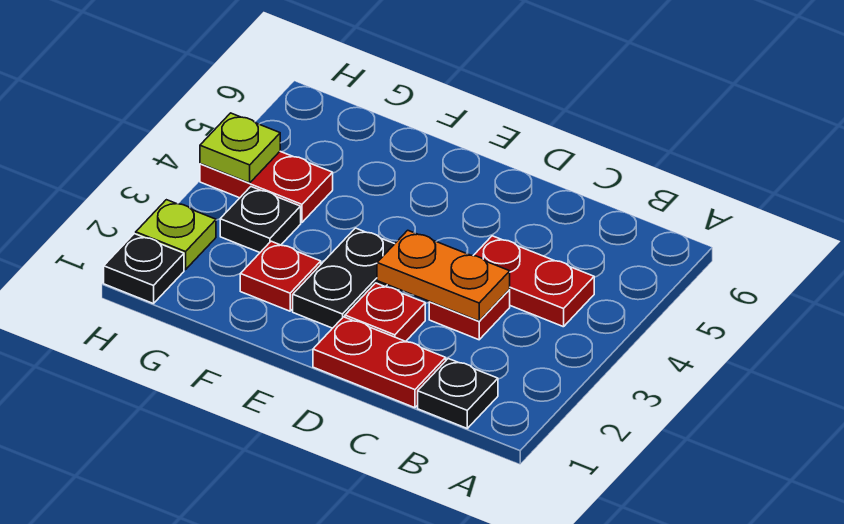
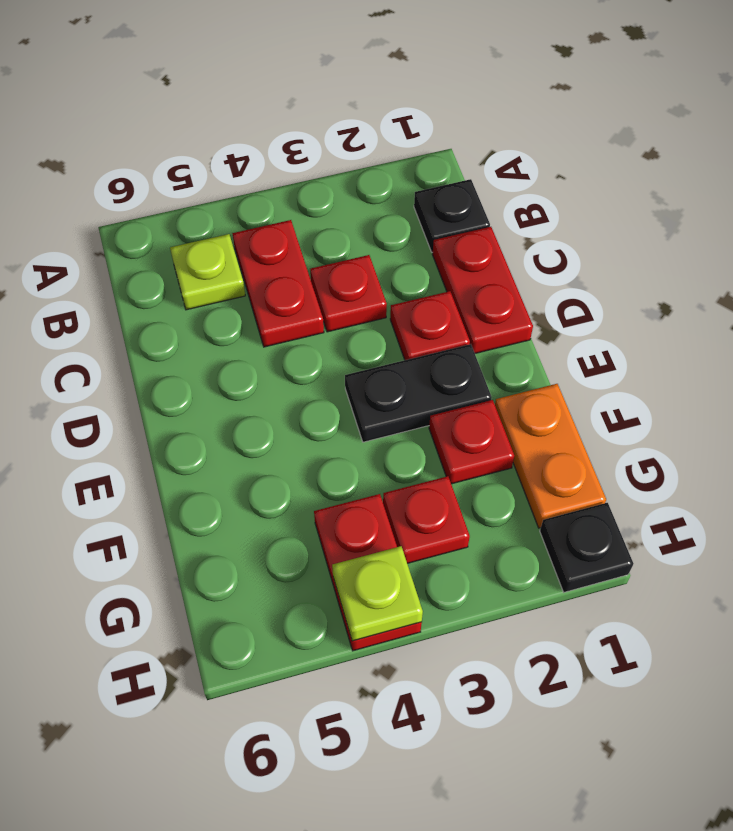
orange 1x2 plate [377,230,510,321] -> orange 1x2 plate moved to [495,384,606,528]
black 1x1 plate [220,187,301,252] -> red 1x1 plate [383,476,470,563]
lime 1x1 plate [136,200,216,270] -> lime 1x1 plate moved to [170,234,245,310]

